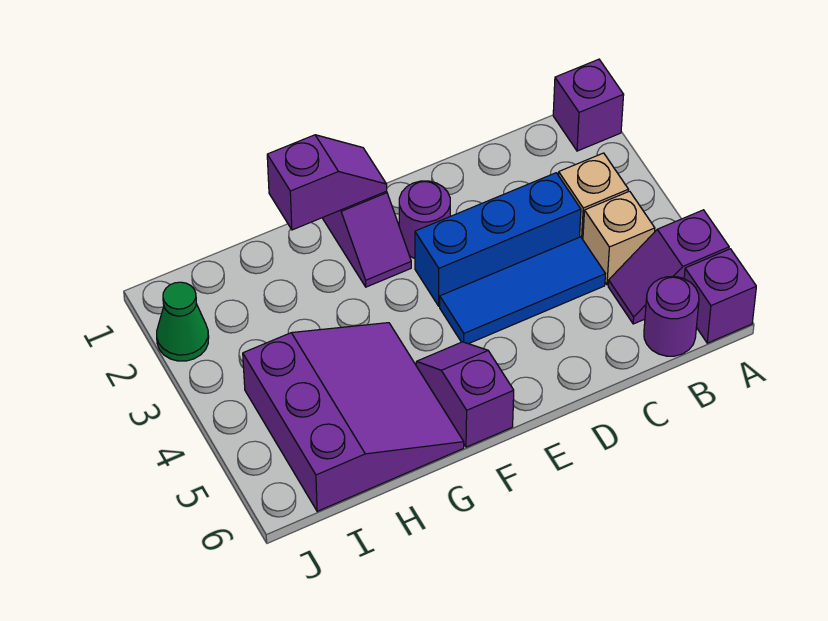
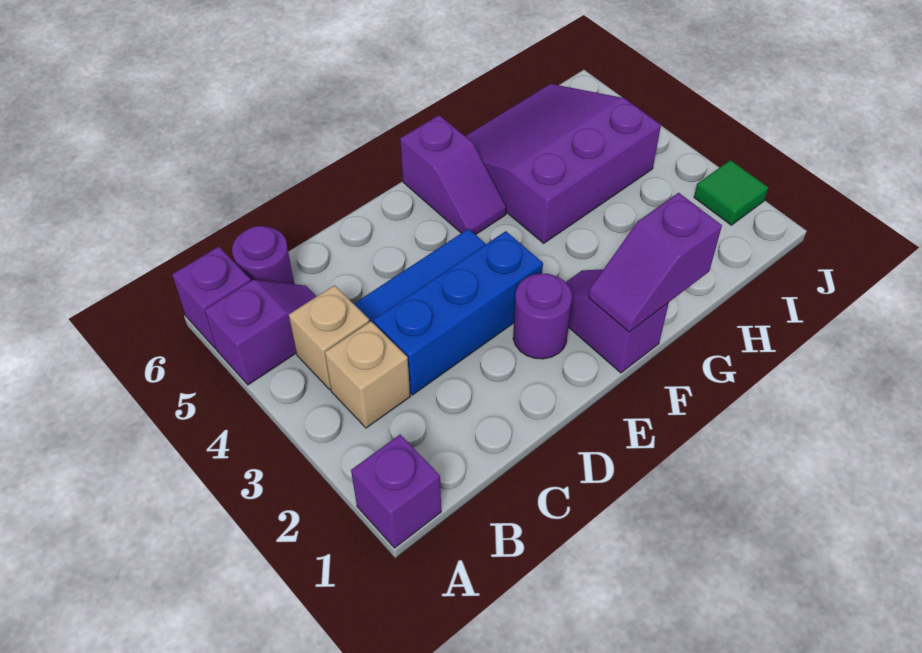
purple 3x3 slope [243,323,464,511] -> purple 3x3 slope turned to [465,84,661,243]
green 1x1 cone [157,282,209,361] -> green 1x1 tile [694,160,768,225]

